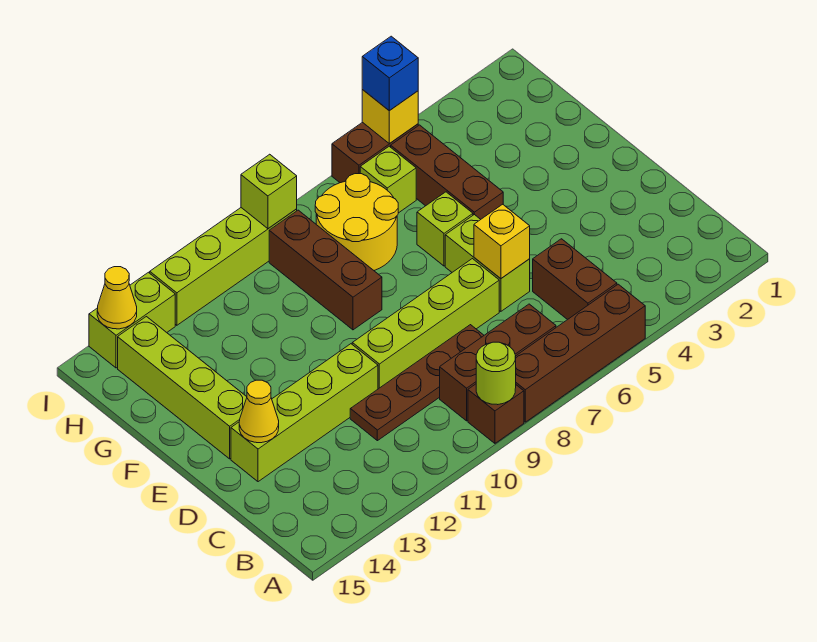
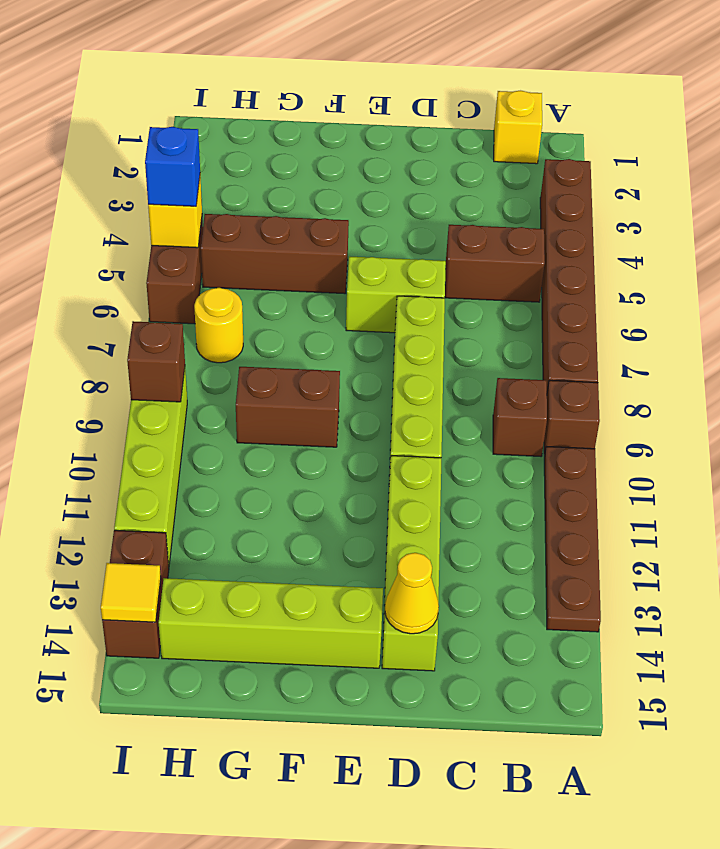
brown 1x4 brick [516,284,645,422] -> brown 1x6 brick [540,159,598,391]
lime 1x1 round brick [476,342,516,405] -> none
brown 1x3 brick [440,304,556,421] -> brown 1x1 brick [493,378,547,456]
brown 1x4 plate [350,325,484,441] -> brown 1x4 plate moved to [544,447,601,632]
yellow 1x1 brick [474,204,530,279] -> yellow 1x1 brick moved to [494,91,542,164]
lime 1x1 brick [417,192,473,266] -> none
brown 1x3 brick [269,210,382,330] -> brown 1x2 brick [236,367,340,447]
yellow 2x2 round brick [315,174,398,270] -> yellow 1x1 round brick [194,288,243,363]
lime 1x1 brick [360,146,416,213] -> none
lime 1x1 brick [241,154,297,229] -> brown 1x1 brick [127,321,185,402]
lime 1x2 brick [89,272,175,368] -> brown 1x2 brick [102,530,169,658]
yellow 1x1 cone [97,267,137,329] -> yellow 1x1 tile [101,563,161,622]

